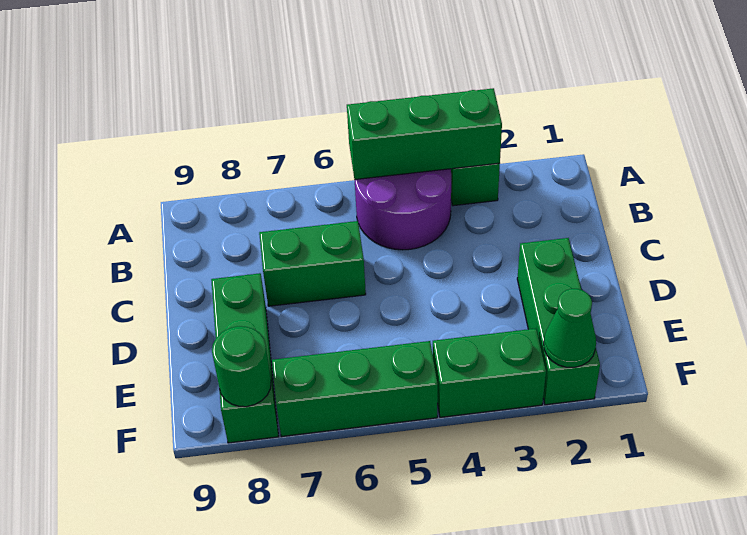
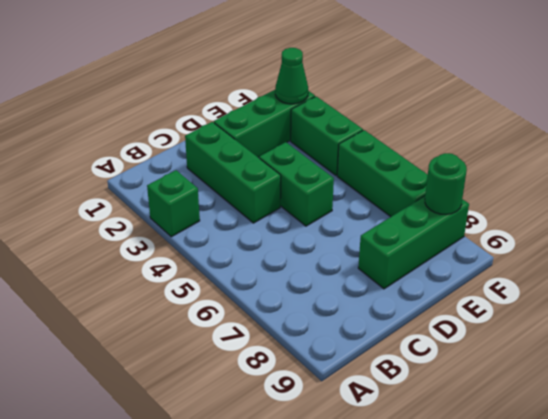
green 1x3 brick [347,88,502,180] -> green 1x3 brick moved to [185,122,281,223]
purple 2x2 round brick [355,169,451,250] -> none
green 1x2 brick [259,221,366,306] -> green 1x2 brick moved to [259,142,334,226]

